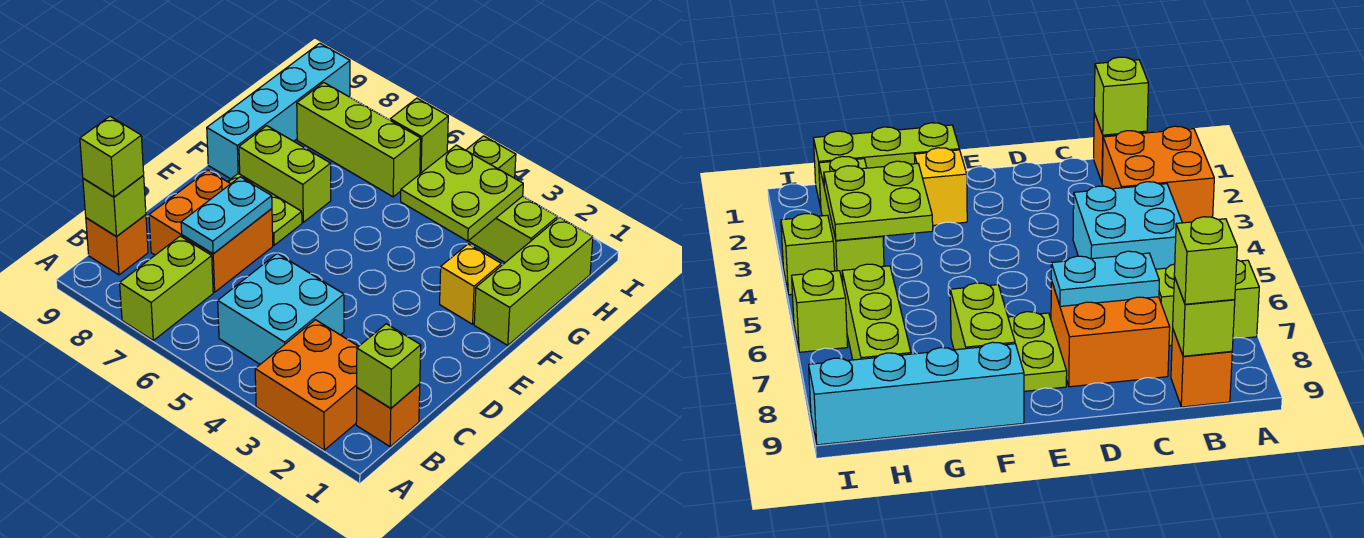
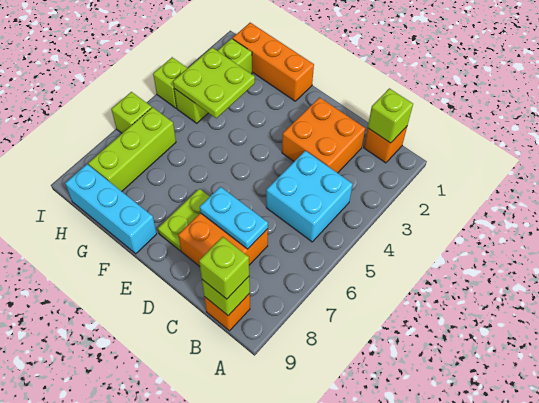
orange 2x2 brick [255,320,359,450] -> orange 2x2 brick moved to [282,98,365,173]
lime 1x2 brick [120,236,213,340] -> none
lime 1x3 brick [474,217,593,345] -> orange 1x3 brick [233,23,314,101]
yellow 1x1 brick [440,244,501,324] -> none
lime 1x2 brick [239,126,331,222] -> none
cyan 1x4 brick [207,43,350,179] -> cyan 1x3 brick [65,164,157,254]

